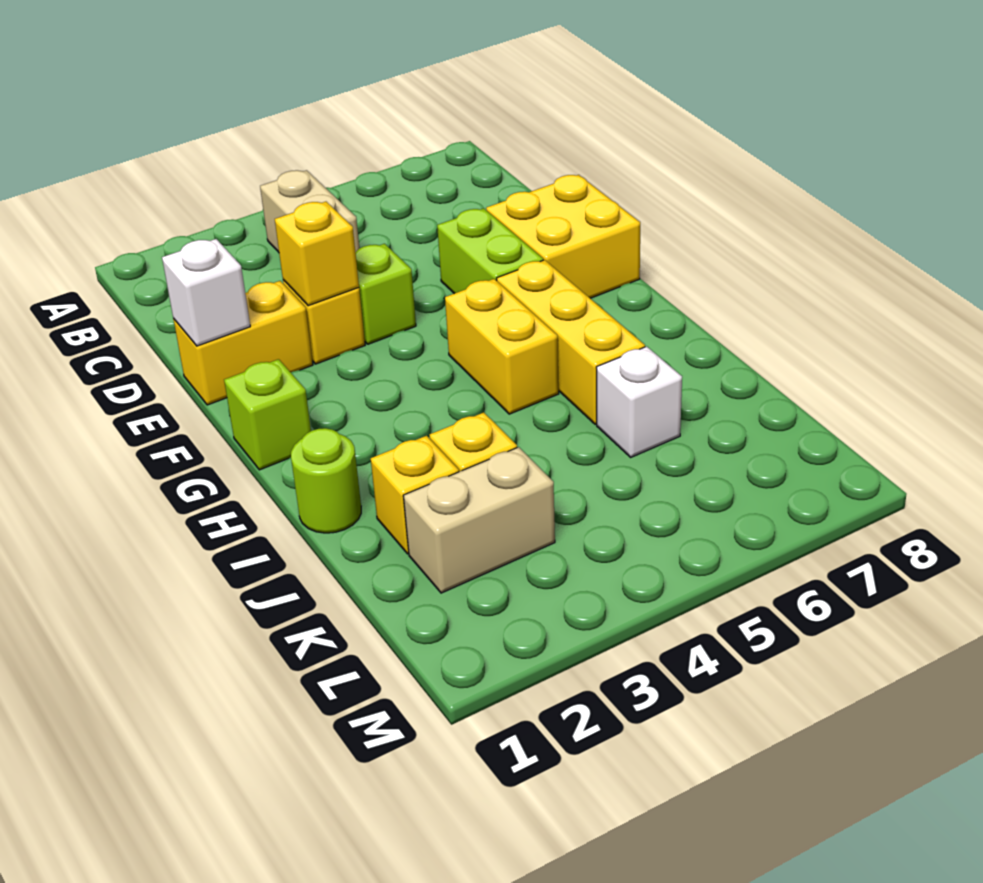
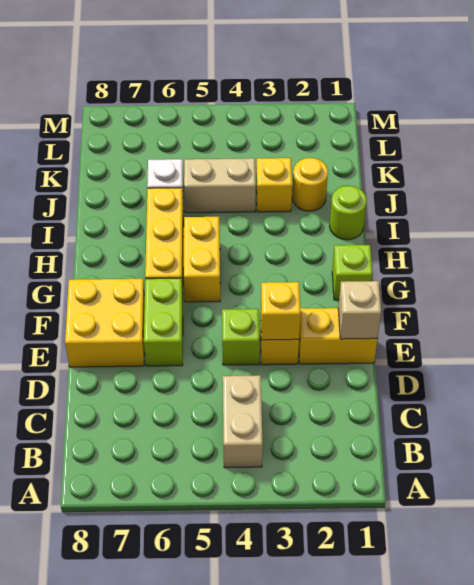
white 1x1 brick [162,239,250,346] -> tan 1x1 brick [338,281,381,339]
yellow 1x1 brick [371,436,459,554] -> yellow 1x1 round brick [292,158,328,211]
tan 1x2 brick [403,447,555,593] -> tan 1x2 brick moved to [184,158,256,213]

